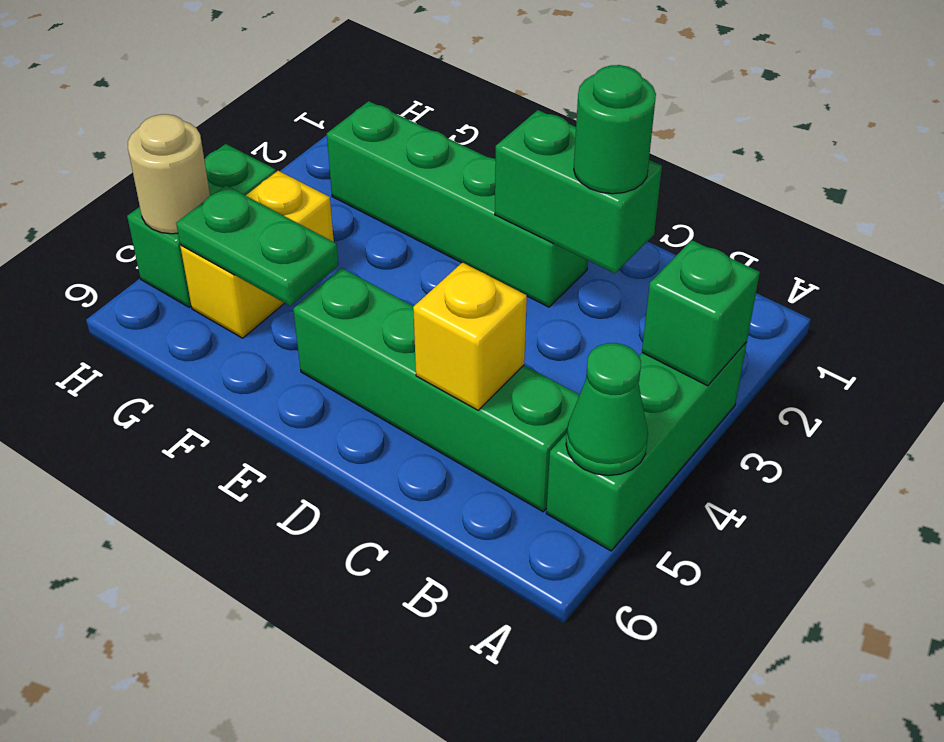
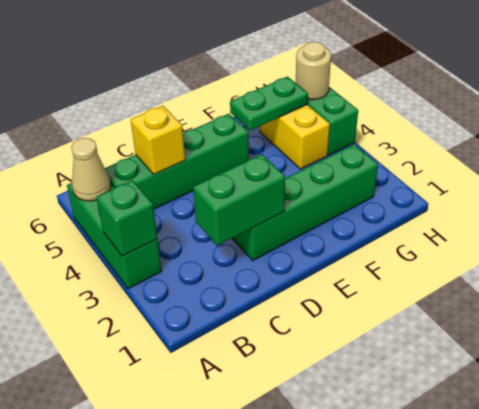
green 1x1 cone [566,343,648,476] -> tan 1x1 cone [71,138,111,201]
green 1x1 round brick [574,65,656,194] -> none

